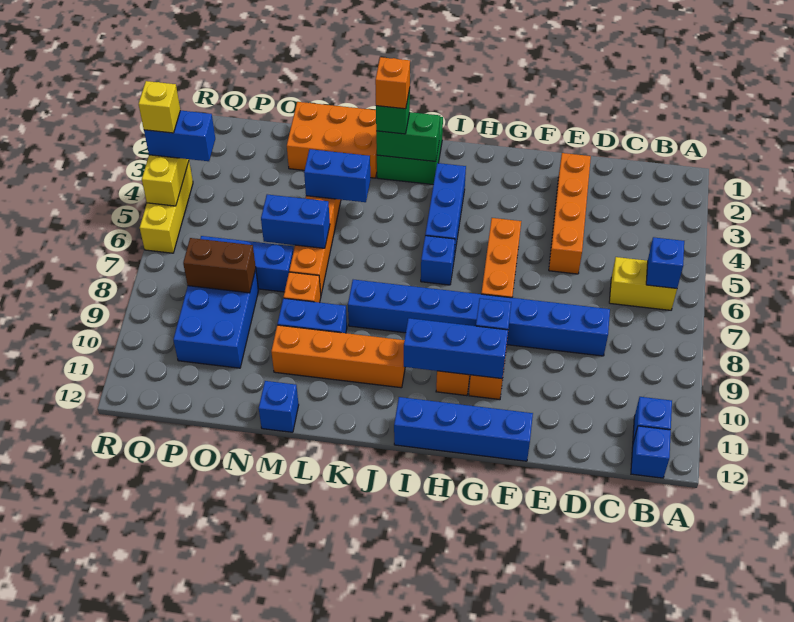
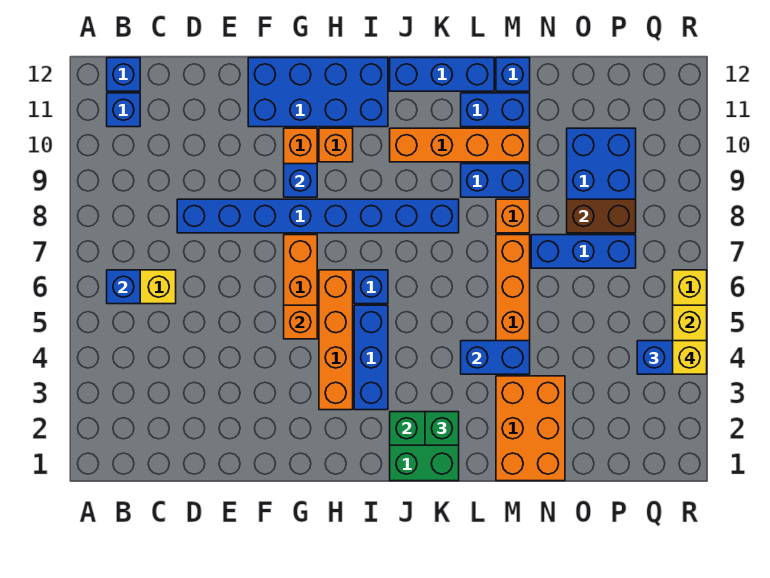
orange 1x4 brick [549,153,591,274] -> orange 1x4 brick moved to [319,270,353,410]
blue 1x4 brick [394,397,533,461] -> blue 2x4 brick [248,58,388,127]
blue 1x3 brick [404,318,508,379] -> blue 1x3 brick moved to [390,58,494,91]
orange 1x1 brick [375,57,410,109] -> orange 1x1 brick moved to [284,305,317,339]
orange 2x3 brick [287,102,377,178] -> orange 2x3 brick turned to [496,376,565,481]
blue 1x2 brick [261,194,330,248] -> blue 1x2 brick moved to [461,93,530,127]

